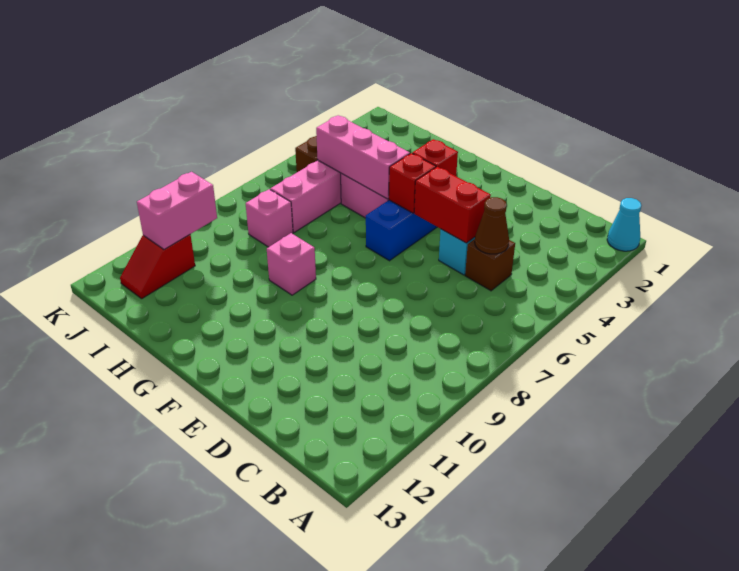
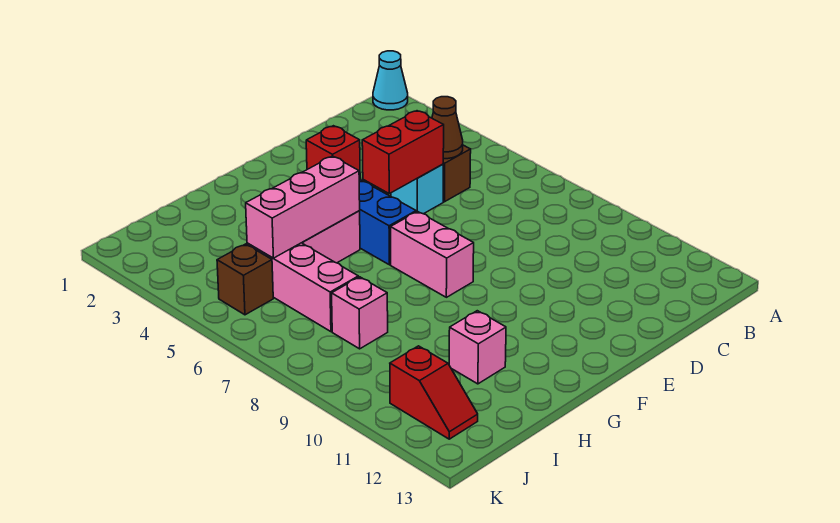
red 1x1 brick [389,153,436,213] -> none
pink 1x1 brick [267,233,316,295] -> pink 1x1 brick moved to [449,311,506,384]
pink 1x2 brick [137,172,217,250] -> pink 1x2 brick moved to [391,211,474,297]

